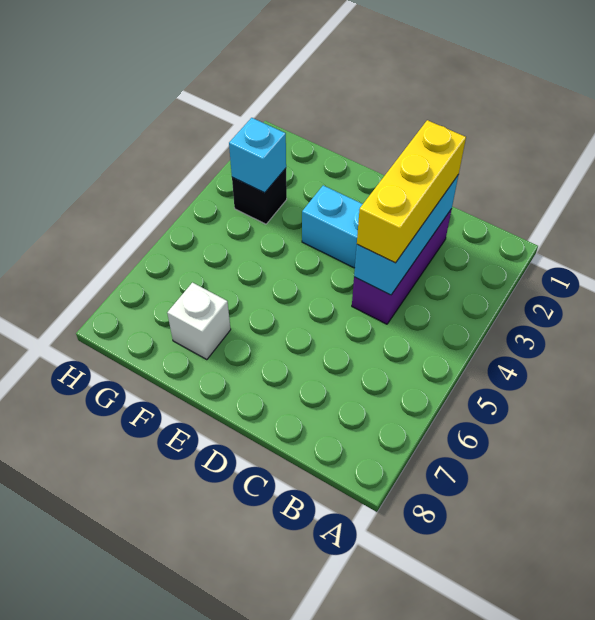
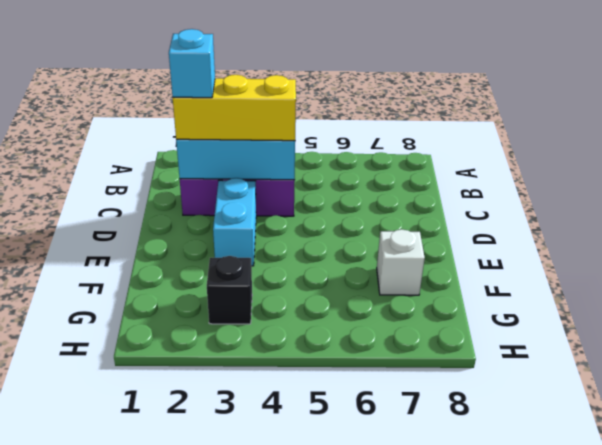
cyan 1x1 brick [229,118,286,193] -> cyan 1x1 brick moved to [169,29,215,98]

